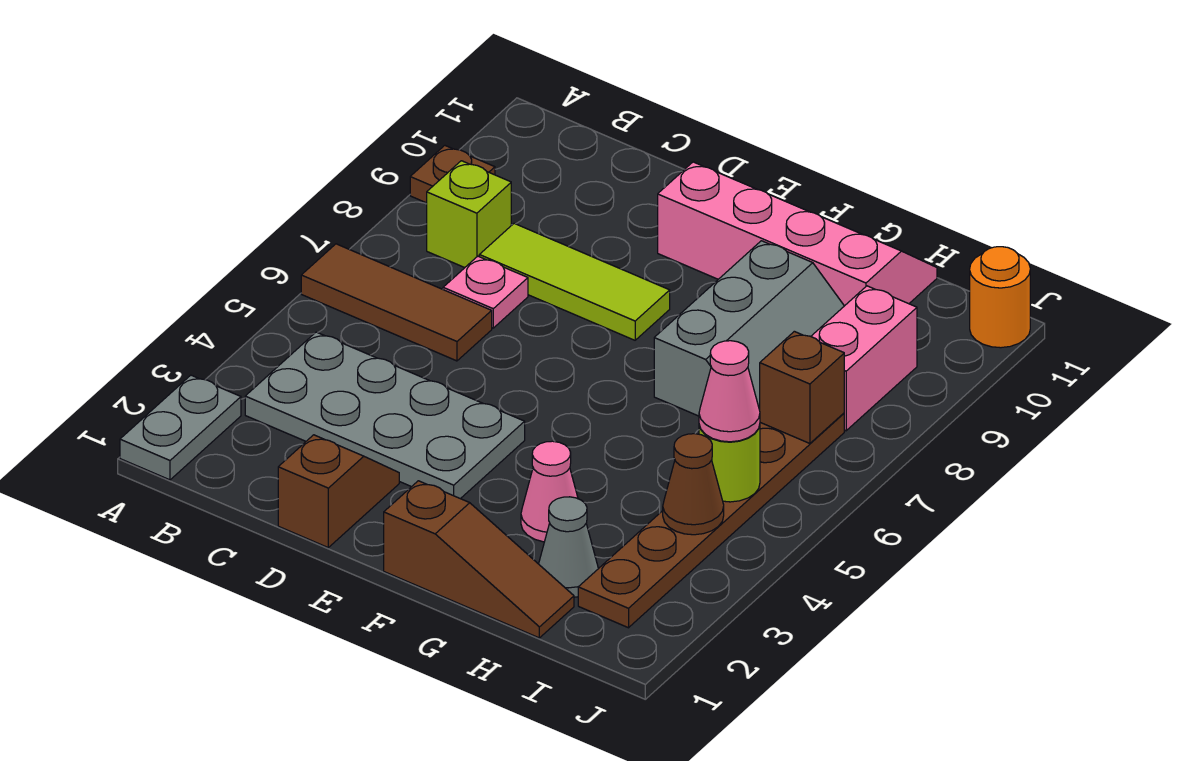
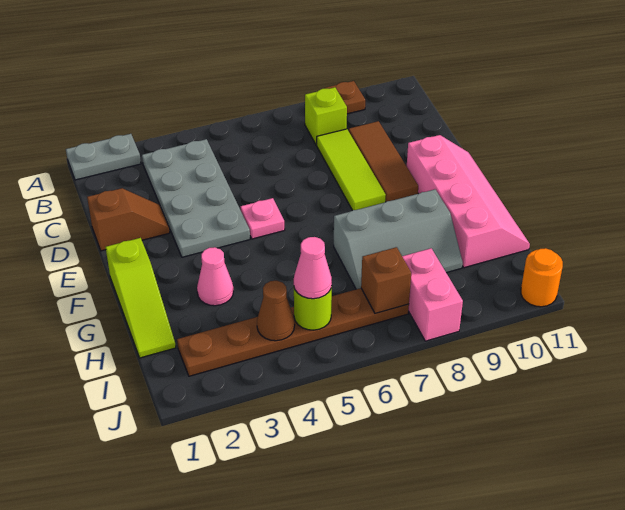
brown 1x3 tile [301,244,492,361] -> brown 1x3 tile moved to [349,121,418,202]
pink 1x1 plate [443,256,528,328] -> pink 1x1 plate moved to [241,198,285,239]
brown 1x3 slope [384,481,574,638] -> lime 1x3 slope [106,238,176,358]
grey 1x1 cone [539,497,598,597] -> none
pink 1x2 brick [811,286,917,431] -> pink 1x2 brick turned to [402,248,463,341]

